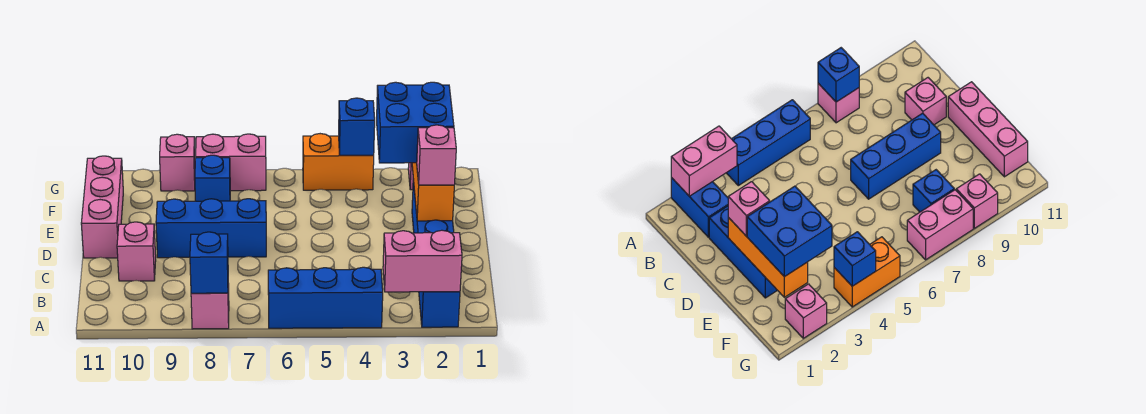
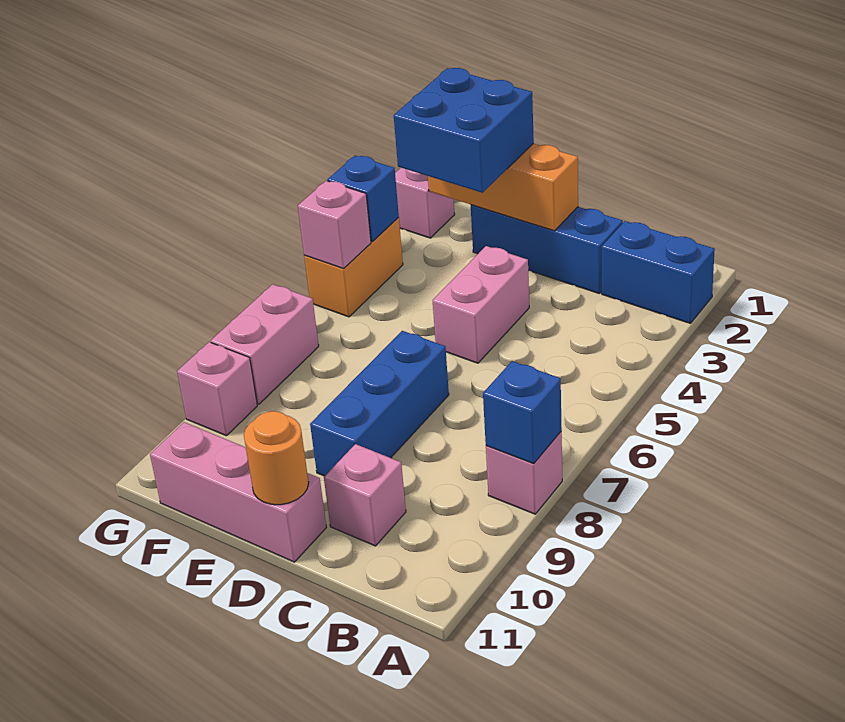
pink 1x2 brick [383,230,462,292] -> pink 1x2 brick moved to [433,246,529,363]
blue 1x3 brick [268,267,383,328] -> none
pink 1x1 brick [417,125,456,185] -> pink 1x1 brick moved to [298,181,371,269]
none -> orange 1x1 round brick [244,411,309,505]
blue 1x1 brick [195,155,230,201] -> none

